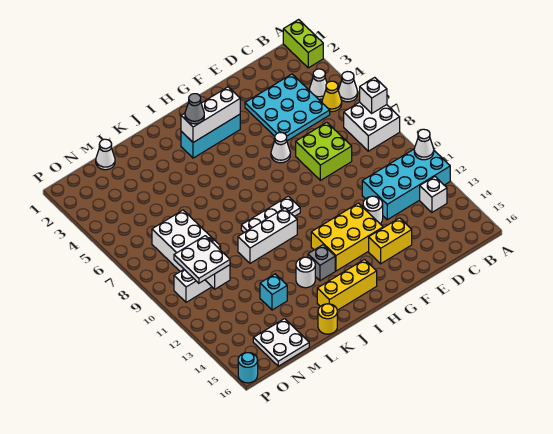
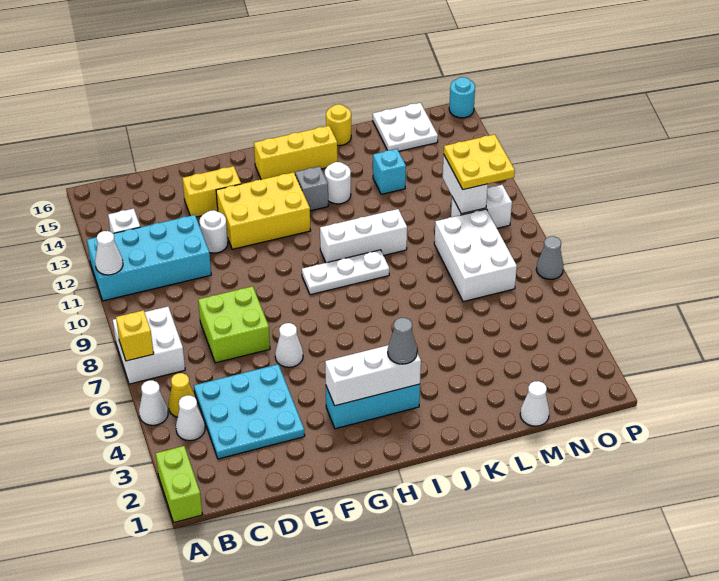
white 1x1 brick [360,77,387,113] -> yellow 1x1 brick [116,310,154,361]
white 2x2 plate [174,236,230,283] -> yellow 2x2 plate [444,134,515,190]
none -> grey 1x1 cone [536,236,563,279]

